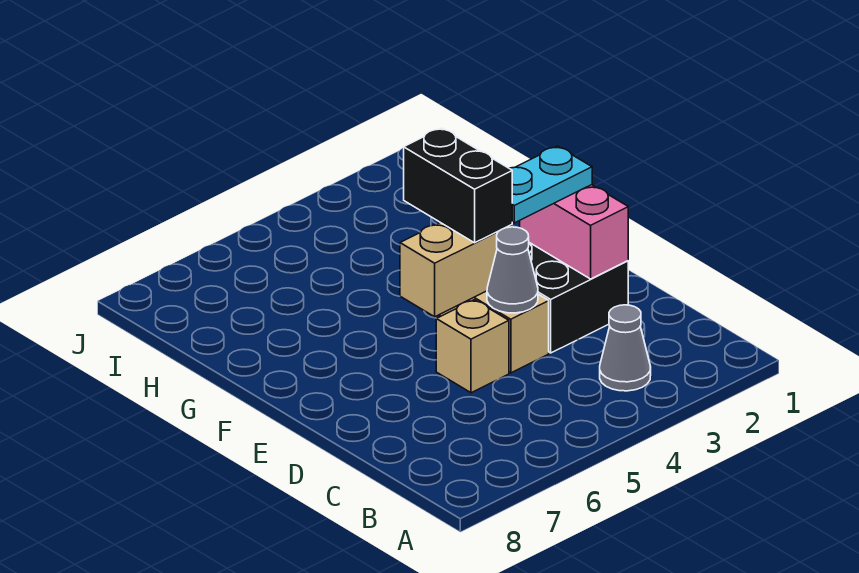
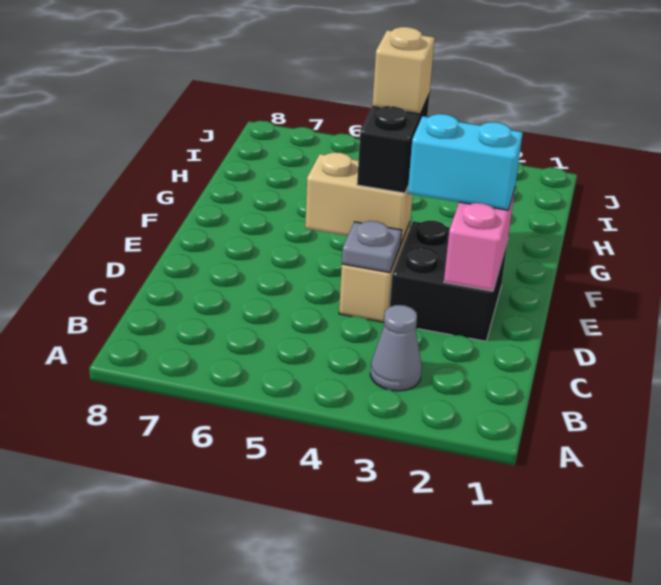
grey 1x1 cone [487,227,538,313] -> grey 1x1 plate [342,221,402,273]
tan 1x1 brick [436,300,509,393] -> tan 1x1 brick moved to [372,27,435,114]
cyan 1x2 plate [509,146,592,223] -> cyan 1x2 brick [408,114,523,210]

